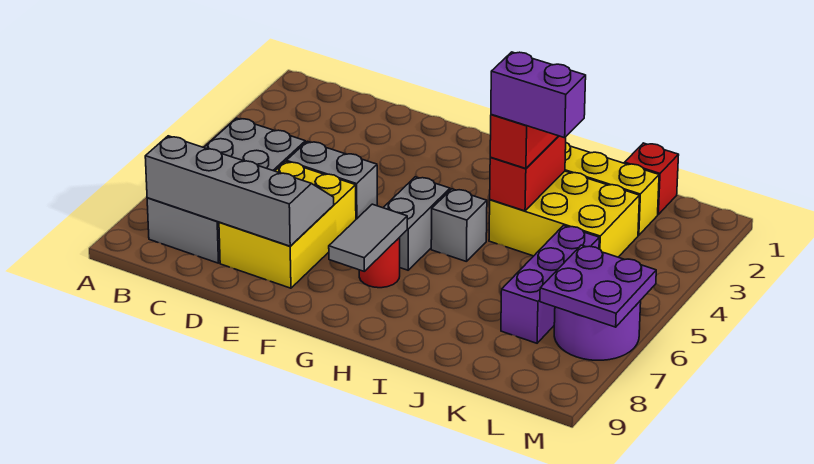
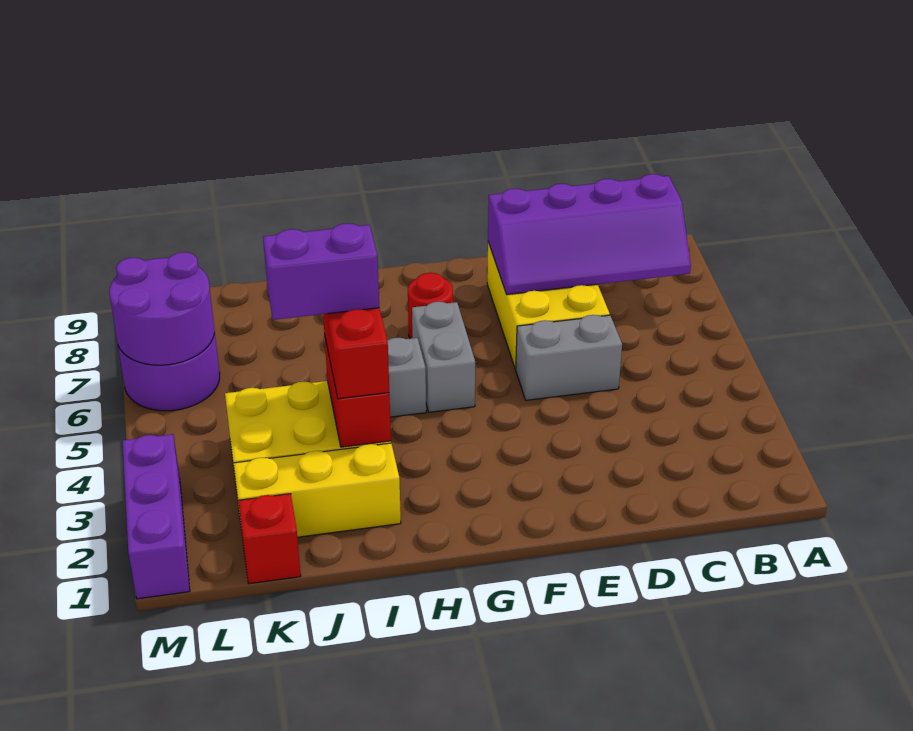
grey 2x4 brick [147,118,305,263] -> none
grey 2x4 slope [145,136,334,246] -> purple 2x4 slope [488,174,691,294]
grey 1x2 tile [329,204,407,271] -> none
purple 1x3 brick [501,226,599,343] -> purple 1x3 brick moved to [122,434,190,599]
purple 2x2 plate [540,245,656,327] -> purple 2x2 round brick [109,252,214,365]

